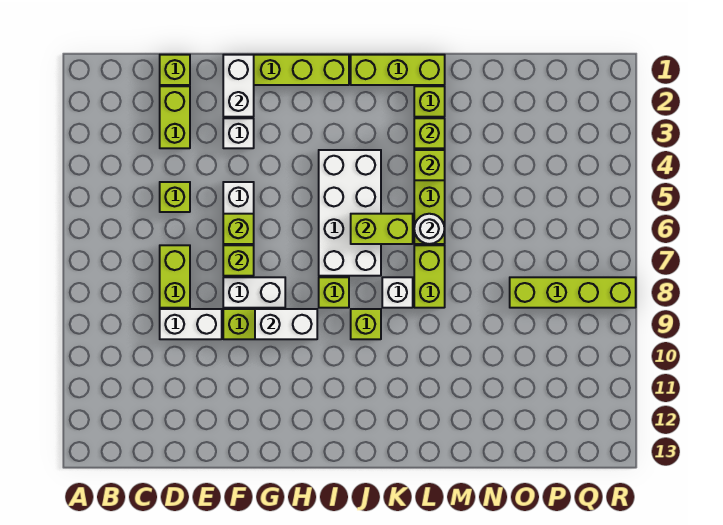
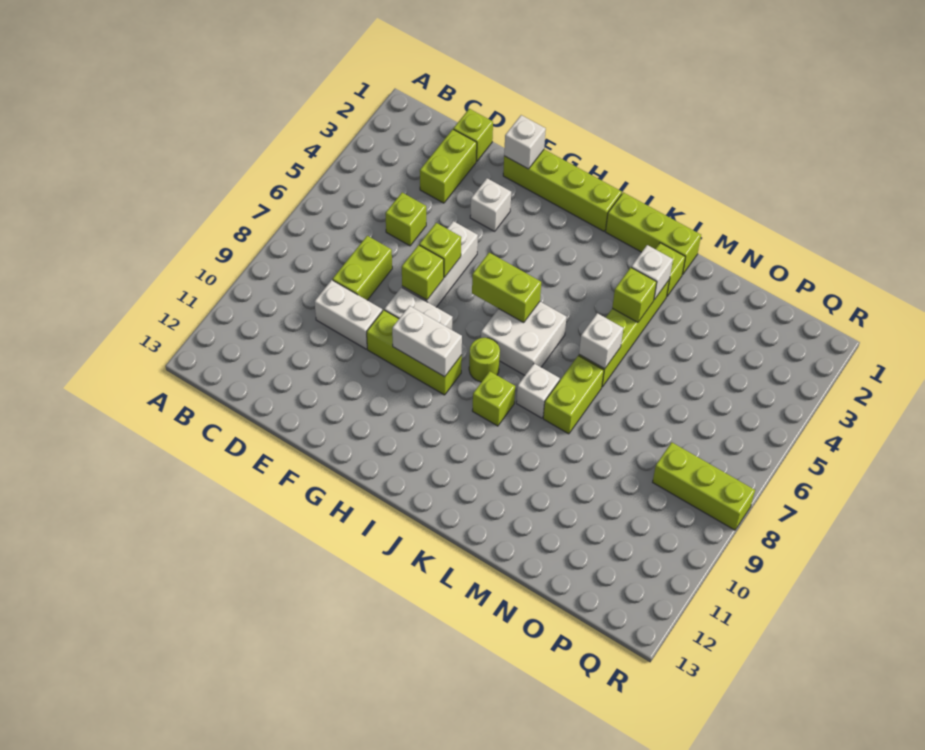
white 1x2 brick [223,55,254,117] -> white 1x1 brick [504,115,546,169]
white 2x4 brick [319,150,381,276] -> white 2x2 brick [481,302,567,375]
lime 1x1 brick [319,277,349,308] -> lime 1x1 round brick [469,338,500,382]
lime 1x2 brick [351,214,413,244] -> lime 1x2 brick moved to [472,253,541,322]
lime 1x1 brick [414,118,445,148] -> white 1x1 brick [631,245,673,300]
white 1x1 round brick [414,214,445,244] -> white 1x1 brick [579,313,623,369]
lime 1x4 brick [510,277,636,308] -> lime 1x3 brick [653,442,755,530]

